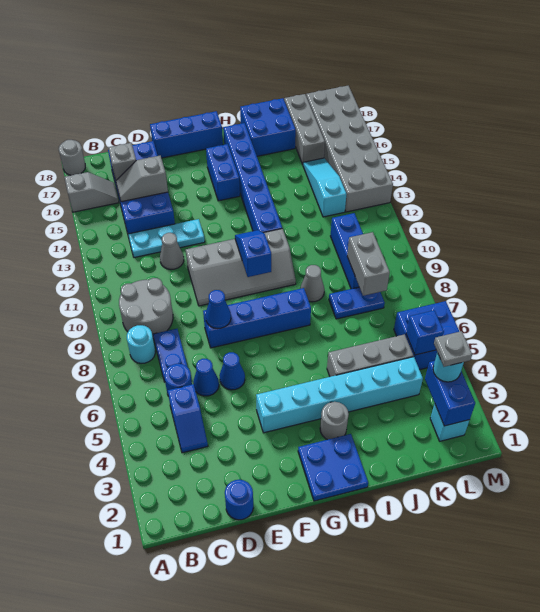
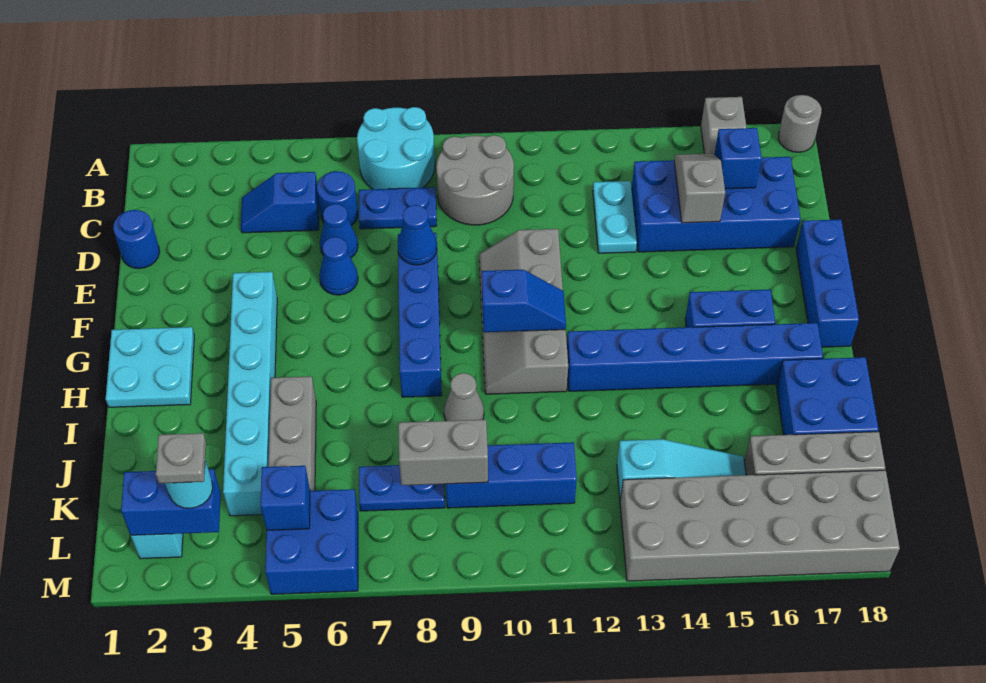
cyan 1x1 round brick [127,325,155,364] -> cyan 2x2 round brick [357,107,435,189]
cyan 1x3 plate [128,219,205,258] -> cyan 1x2 plate [593,181,637,253]
grey 1x1 brick [108,143,136,180] -> blue 1x1 brick [714,128,762,189]
grey 1x1 cone [160,233,184,269] -> none
blue 2x2 plate [298,434,368,501] -> cyan 2x2 plate [106,327,194,407]
grey 1x1 round brick [320,402,349,440] -> none
blue 1x2 plate [329,287,385,319] -> blue 1x2 plate turned to [359,465,445,511]

